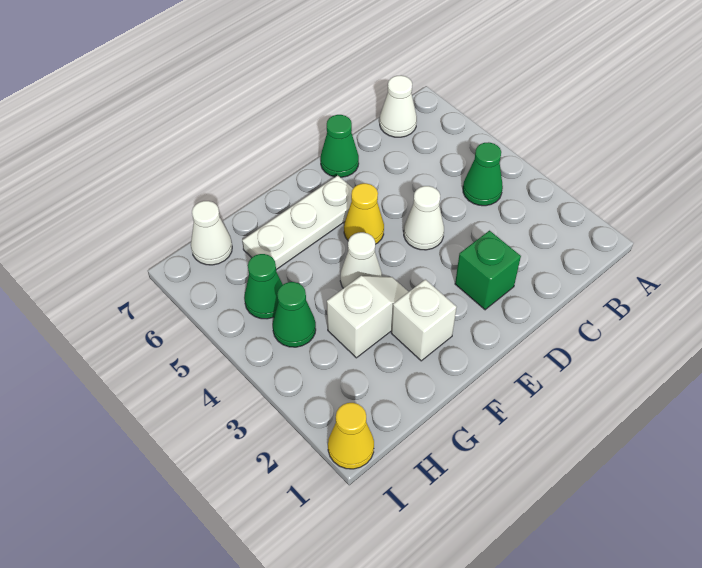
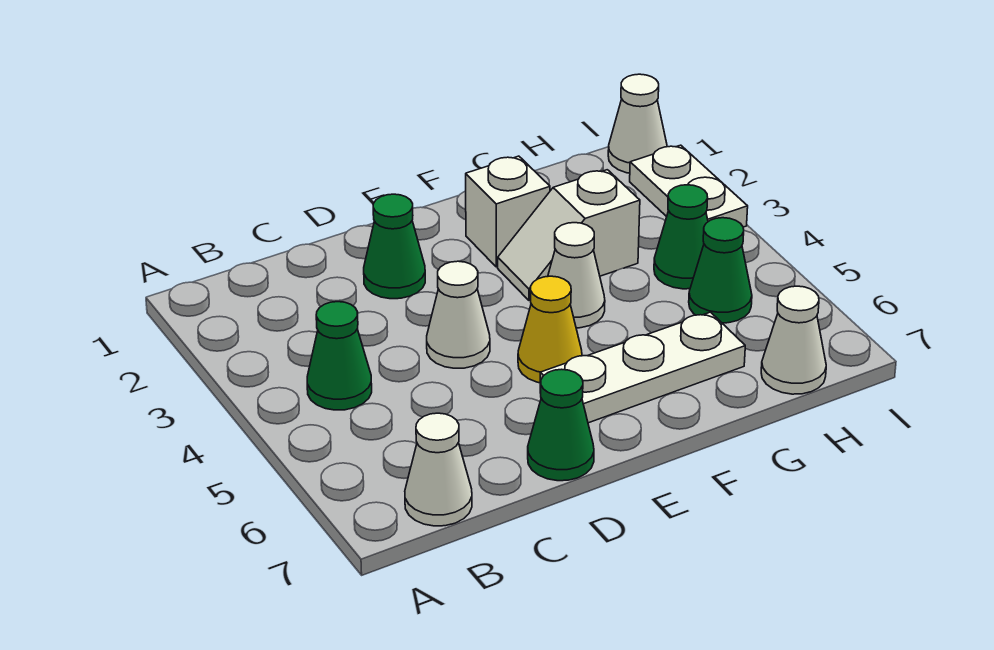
green 1x1 brick [455,231,521,310] -> green 1x1 cone [364,194,425,299]
yellow 1x1 cone [328,403,374,469] -> white 1x1 cone [608,74,667,173]
none -> white 1x2 plate [630,145,748,227]

